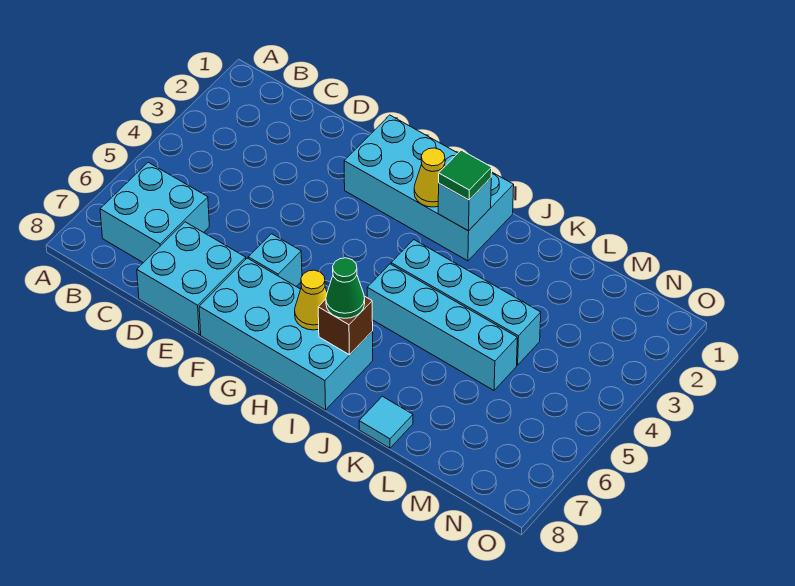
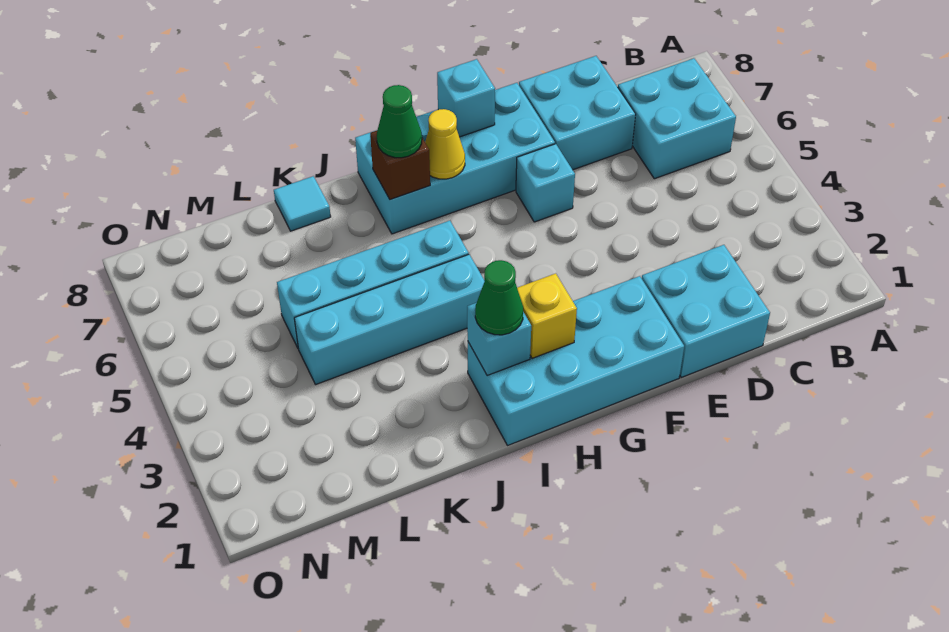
none -> cyan 2x2 brick [642,245,770,377]
none -> cyan 1x1 brick [437,59,495,137]
yellow 1x1 cone [414,148,445,207] -> yellow 1x1 brick [517,273,577,358]
green 1x1 tile [439,150,492,200] -> green 1x1 cone [475,260,523,335]

